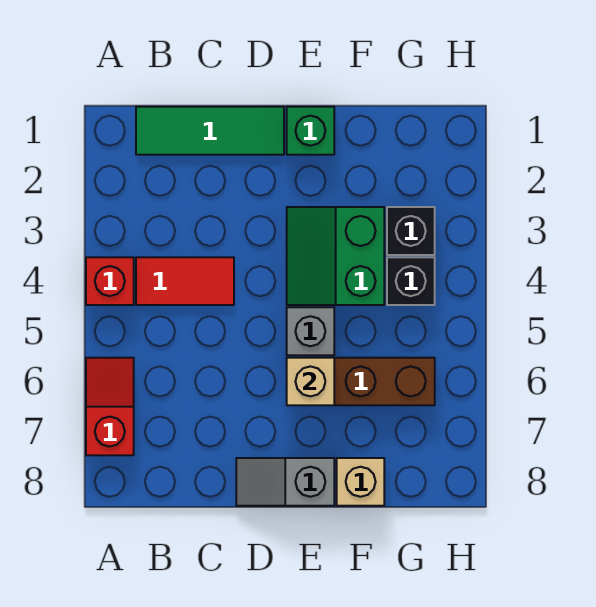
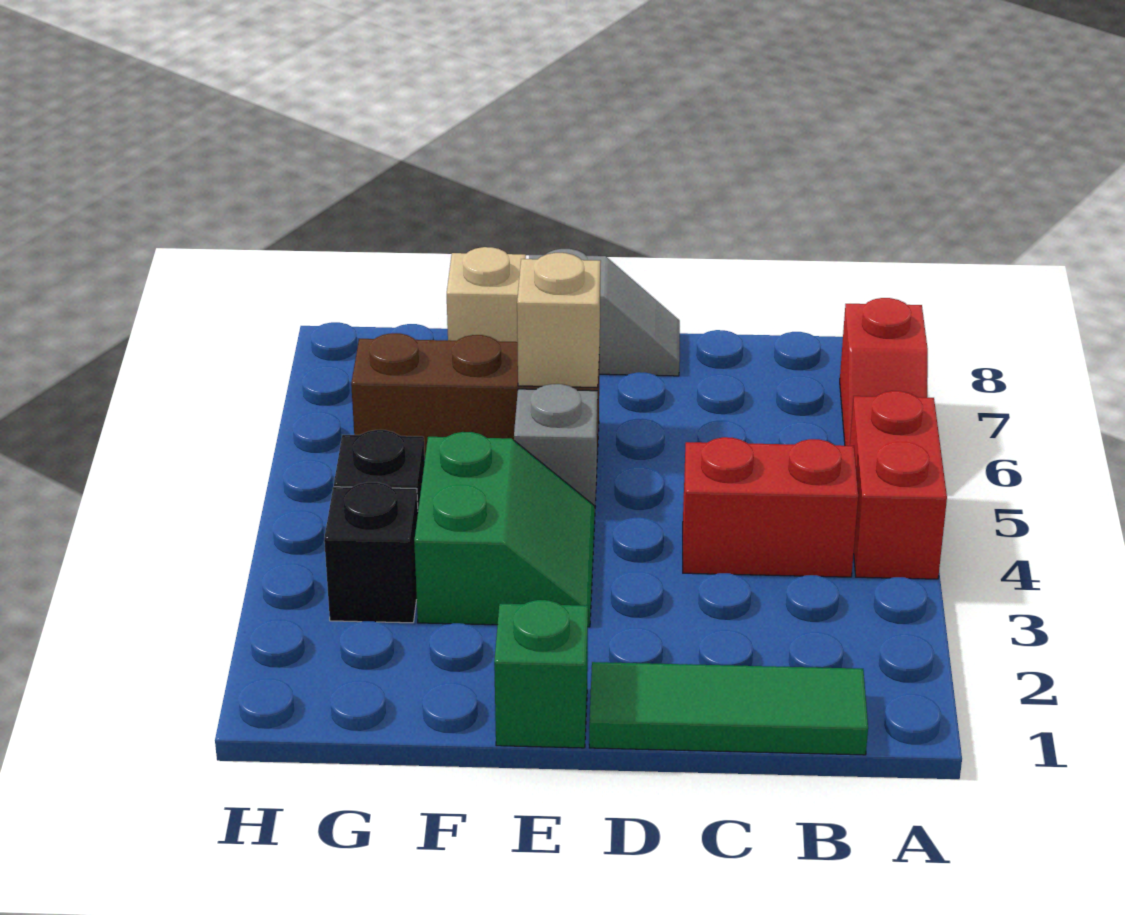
red 1x1 brick [86,257,134,305] -> red 1x2 brick [850,391,947,579]
red 1x2 tile [136,257,234,305] -> red 1x2 brick [683,437,858,577]

